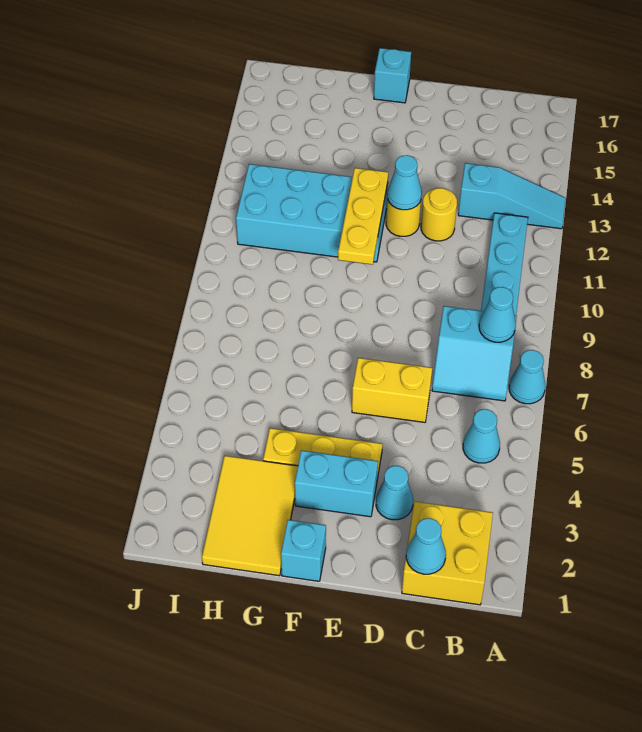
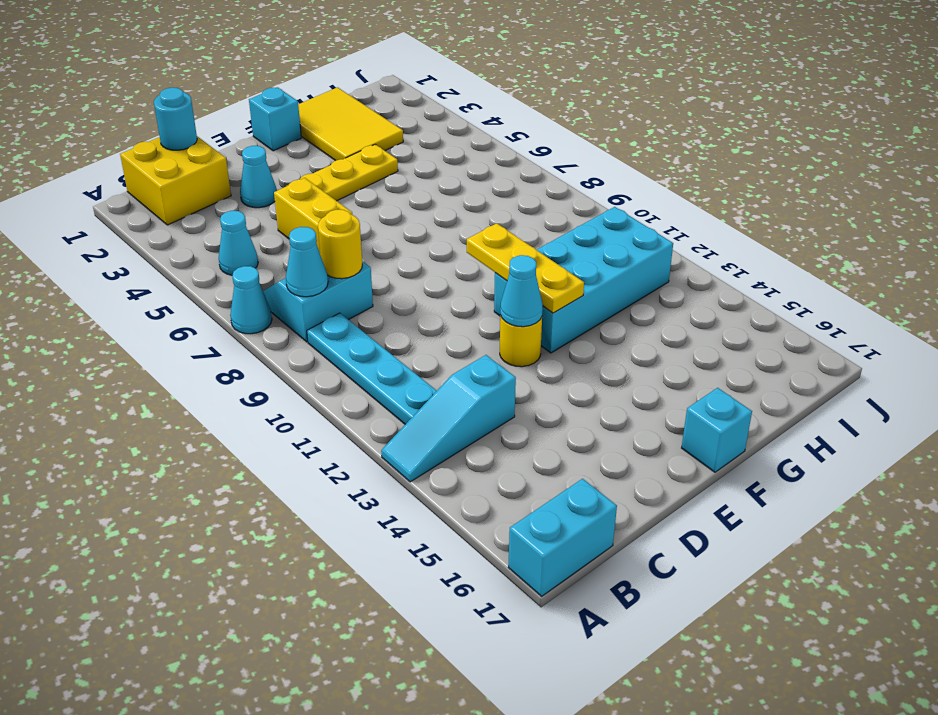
cyan 1x1 cone [406,518,446,574] -> cyan 1x1 round brick [154,88,197,150]
yellow 1x2 brick [352,358,432,422] -> yellow 1x2 brick turned to [274,178,352,253]
yellow 1x1 round brick [421,188,457,241] -> yellow 1x1 round brick moved to [318,210,362,279]
cyan 1x2 brick [295,450,378,517] -> cyan 1x2 brick moved to [508,479,617,596]

